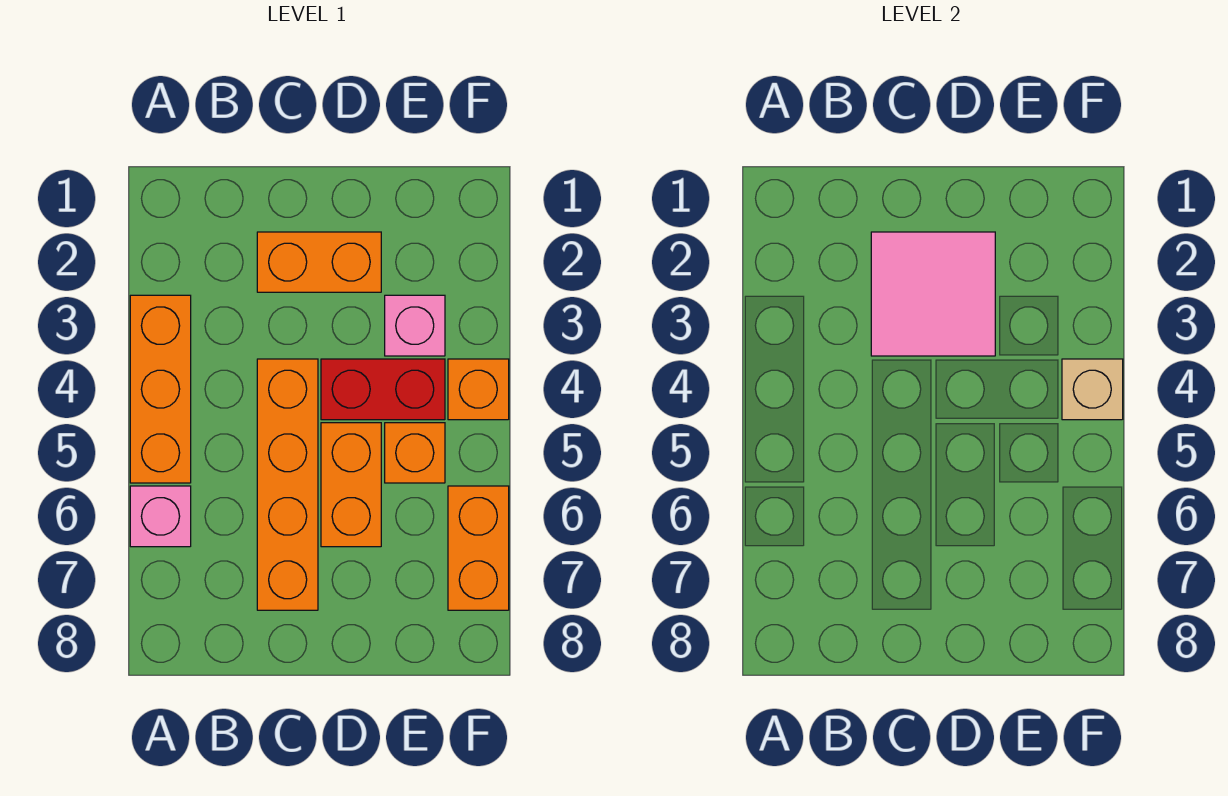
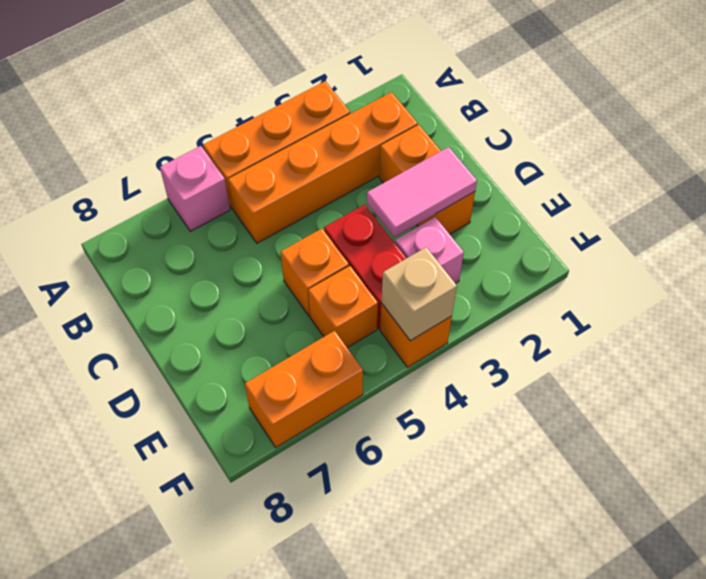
pink 2x2 tile [871,232,995,356] -> pink 1x2 tile [367,147,477,237]
orange 1x4 brick [257,359,318,610] -> orange 1x4 brick moved to [228,92,418,243]
orange 1x2 brick [321,423,381,547] -> orange 1x1 brick [281,229,349,316]

